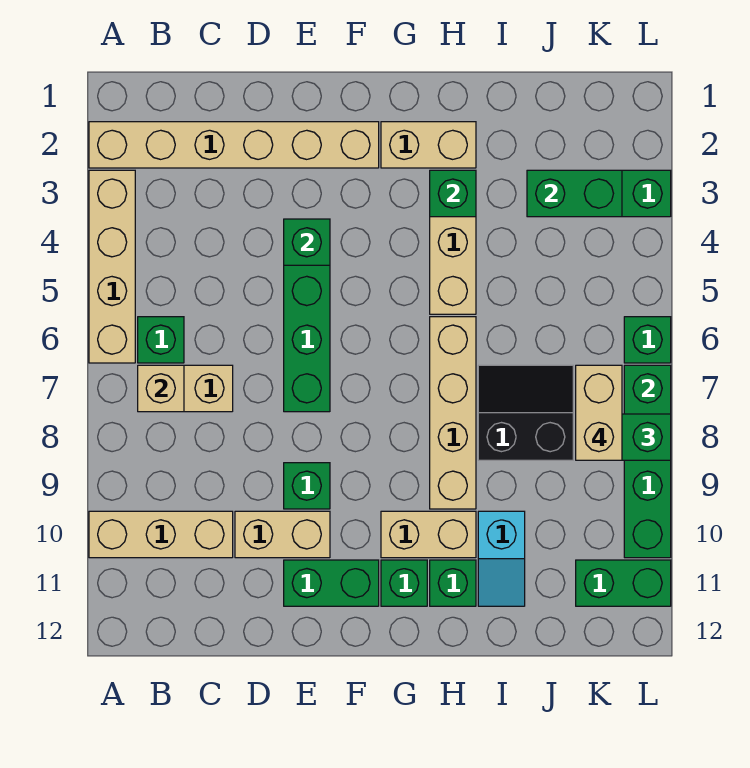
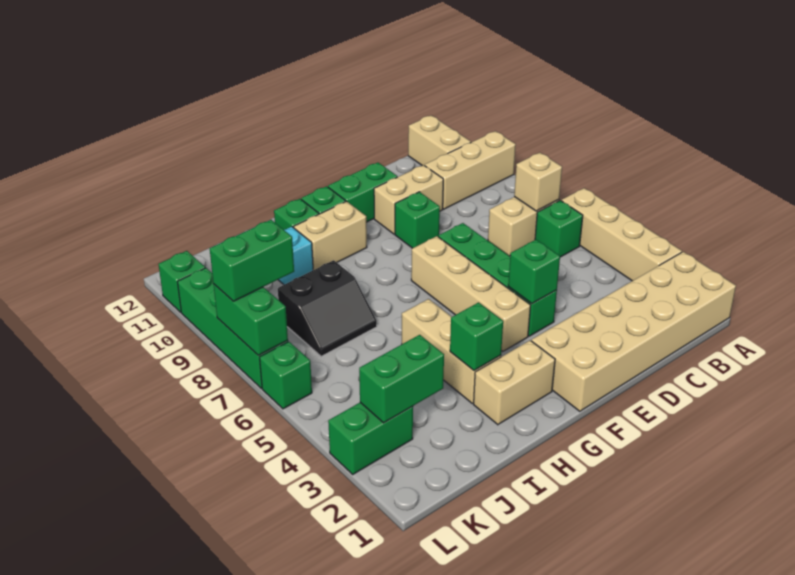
tan 1x6 brick [89,122,379,168] -> tan 2x6 brick [531,252,736,411]
tan 1x4 brick [430,317,476,509] -> tan 1x4 brick moved to [411,236,531,351]
tan 1x2 brick [576,365,622,460] -> tan 1x2 brick moved to [408,115,471,166]
green 1x2 brick [576,560,671,606] -> green 1x1 brick [158,251,205,312]

